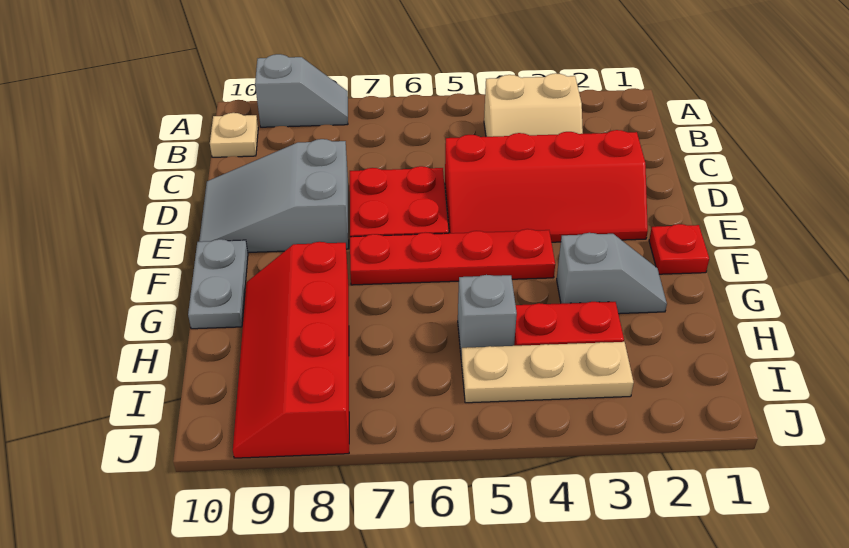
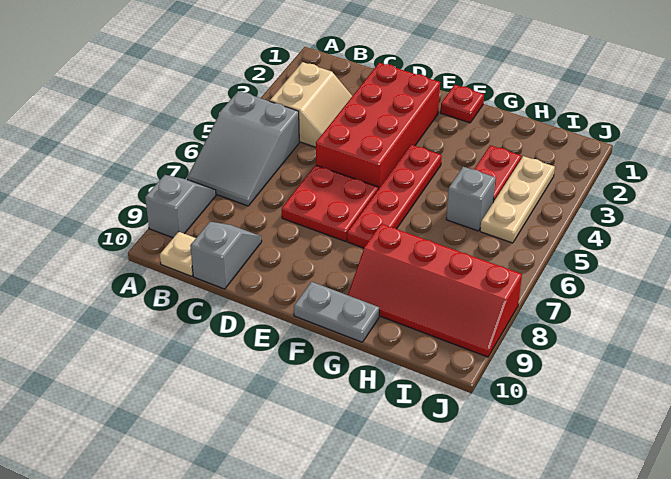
red 2x4 slope [445,130,648,242] -> red 2x4 brick [316,63,440,189]
grey 2x3 slope [199,139,349,252] -> grey 2x3 slope moved to [187,91,299,206]
grey 1x2 slope [557,233,667,314] -> grey 1x2 slope moved to [190,222,262,289]

